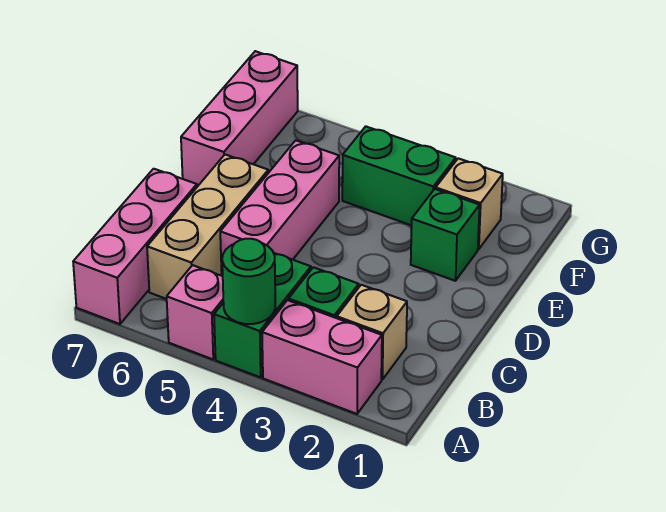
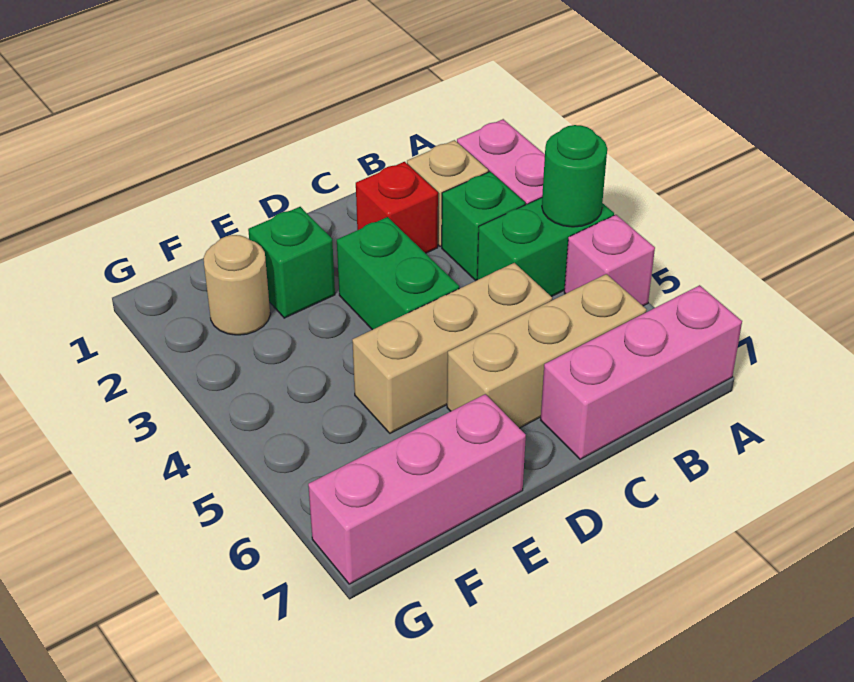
none -> red 1x1 brick [356,162,438,253]
pink 1x3 brick [220,140,339,276] -> tan 1x3 brick [352,263,552,433]
tan 1x1 brick [436,158,503,249] -> tan 1x1 round brick [204,235,270,335]
green 1x2 brick [342,126,456,225] -> green 1x2 brick moved to [337,217,459,330]

